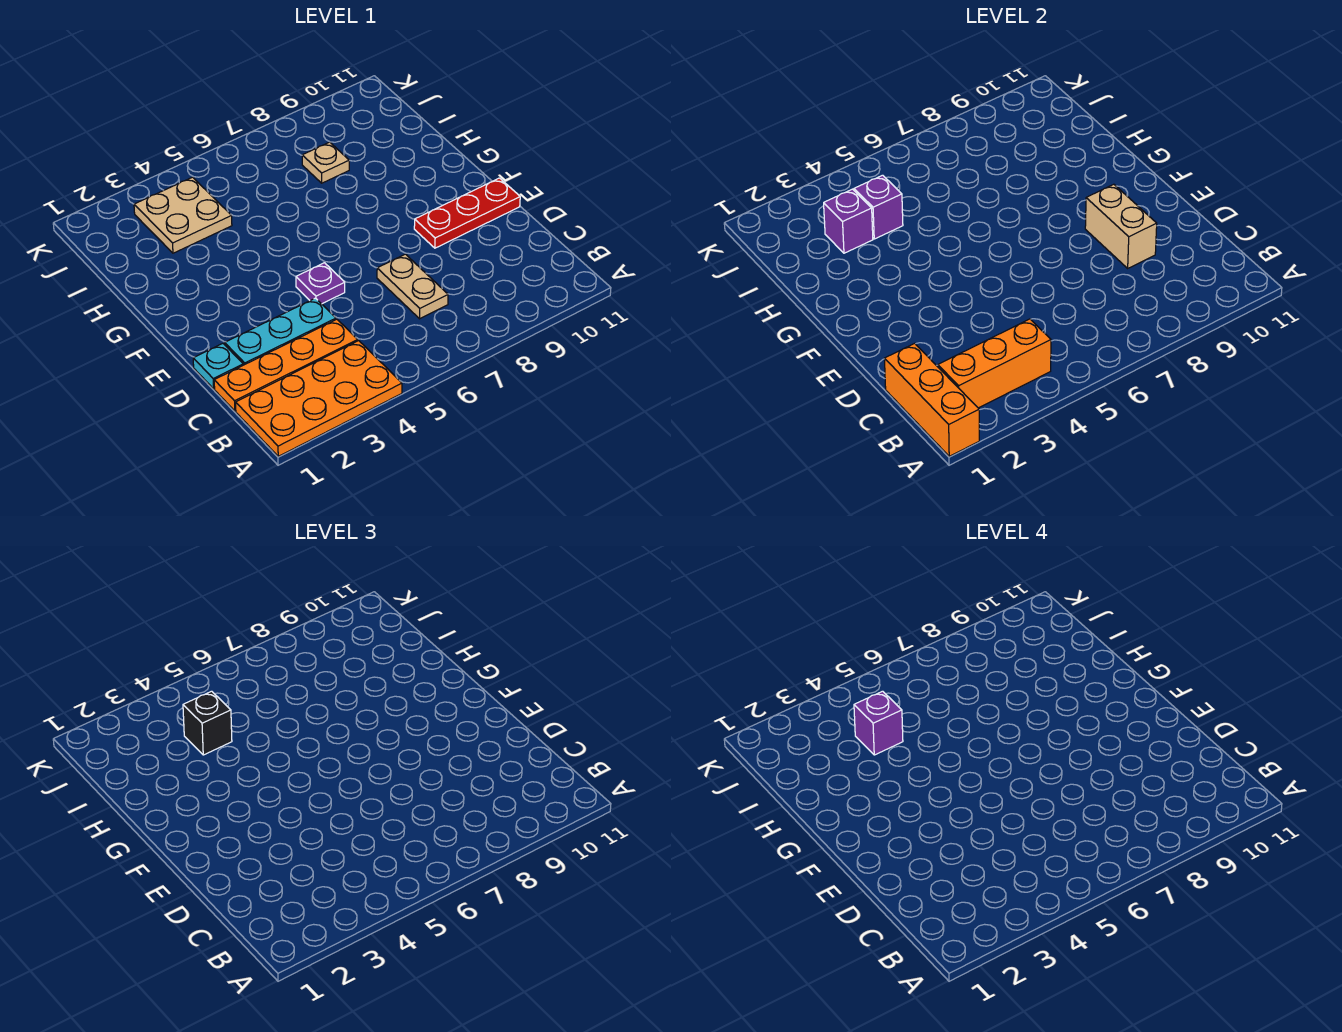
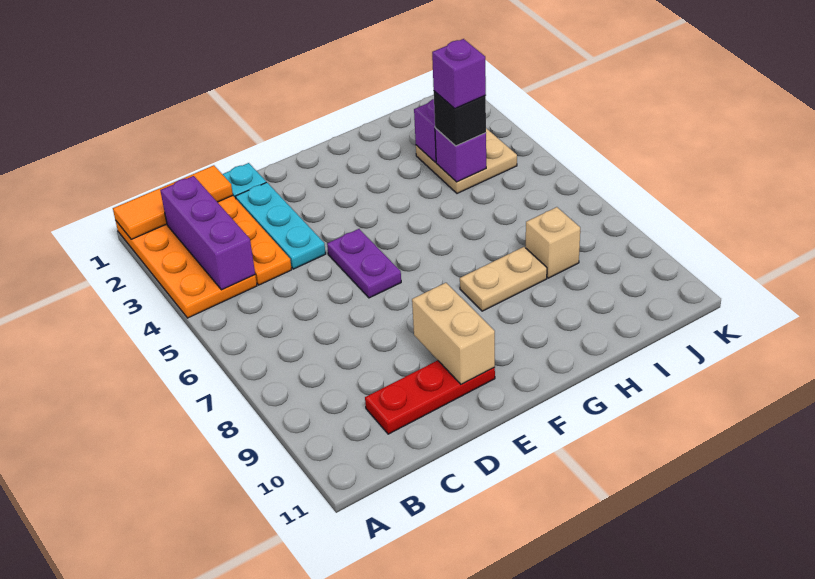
orange 1x3 brick [884,343,979,456] -> orange 1x3 tile [113,165,233,239]
orange 1x3 brick [938,319,1051,408] -> purple 1x3 brick [160,176,255,290]
tan 1x2 plate [377,254,448,319] -> tan 1x2 plate moved to [460,247,547,311]
tan 1x2 brick [1085,184,1157,268] -> tan 1x2 brick turned to [412,283,495,384]
purple 1x1 plate [296,263,345,304] -> purple 1x2 plate [327,229,401,298]
red 1x3 plate [414,178,520,248] -> red 1x3 plate turned to [365,360,495,434]
tan 1x1 plate [302,142,349,183] -> tan 1x1 brick [526,207,580,278]

